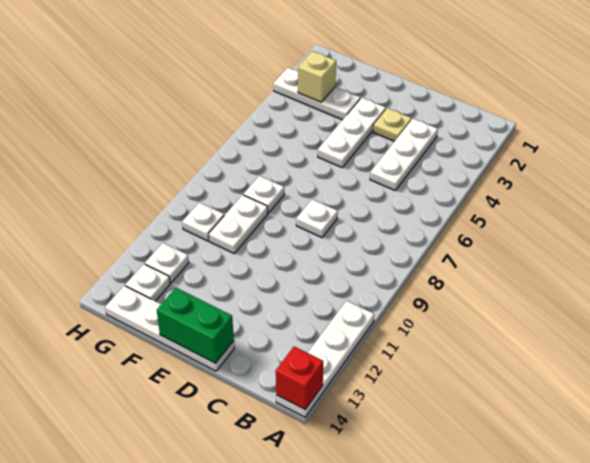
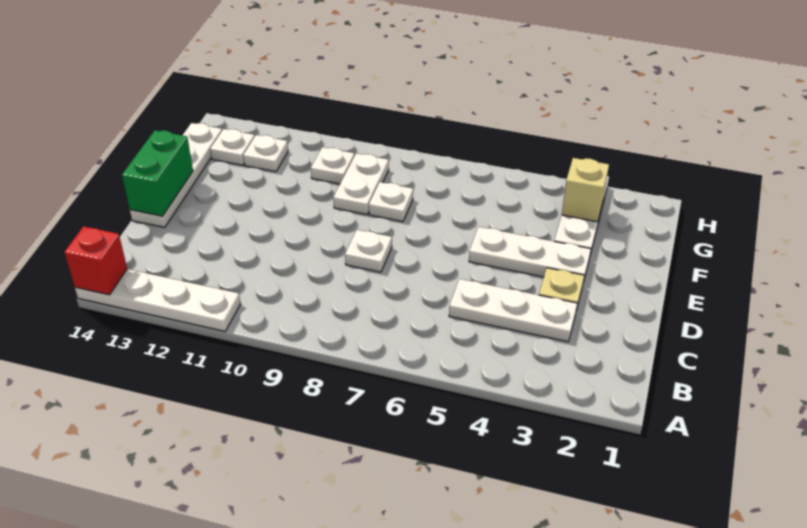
white 1x2 plate [209,195,268,253] -> white 1x2 plate turned to [333,153,389,215]

